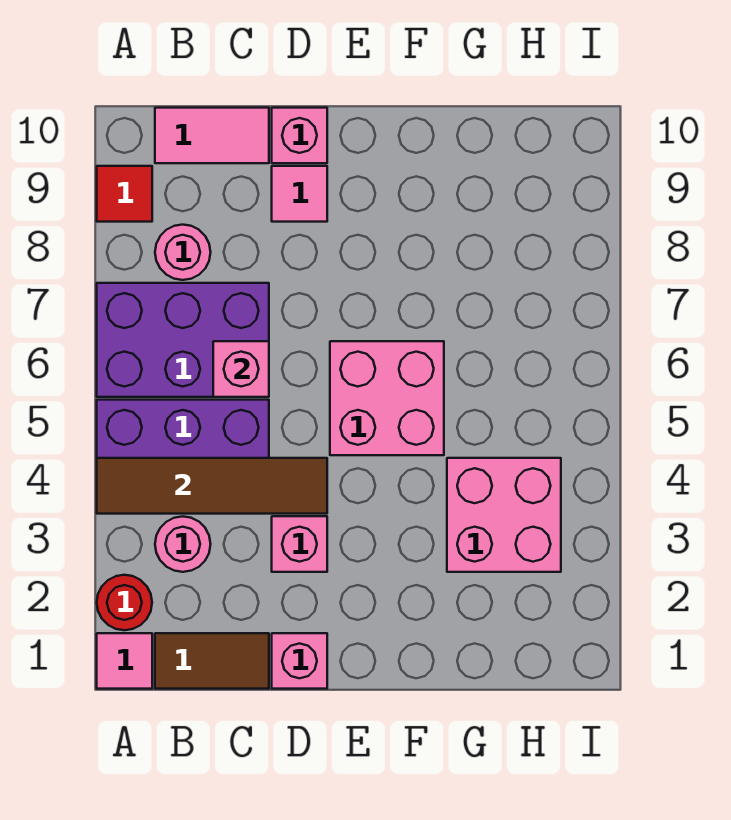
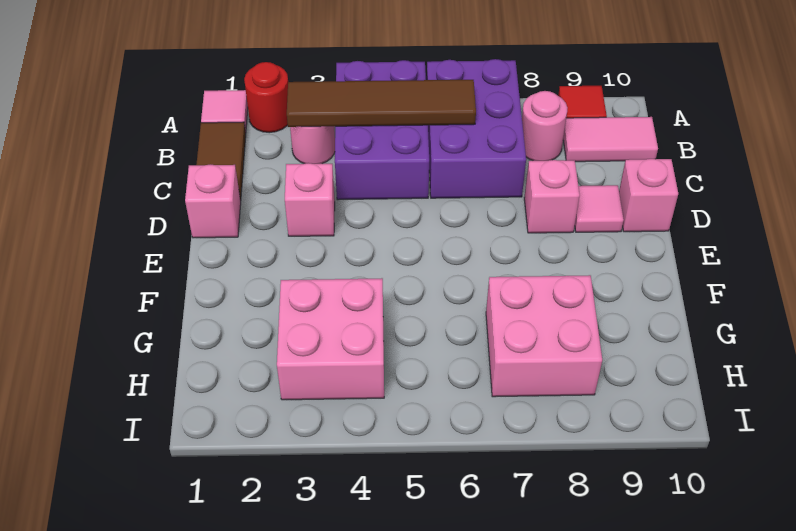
brown 1x4 tile [97,458,327,514] -> brown 1x4 tile turned to [287,80,476,127]
pink 1x2 tile [155,108,269,163] -> pink 1x2 tile turned to [563,117,658,162]
pink 1x1 brick [213,341,269,397] -> pink 1x1 brick moved to [524,160,580,233]
pink 2x2 brick [330,341,444,455] -> pink 2x2 brick moved to [486,275,602,397]

